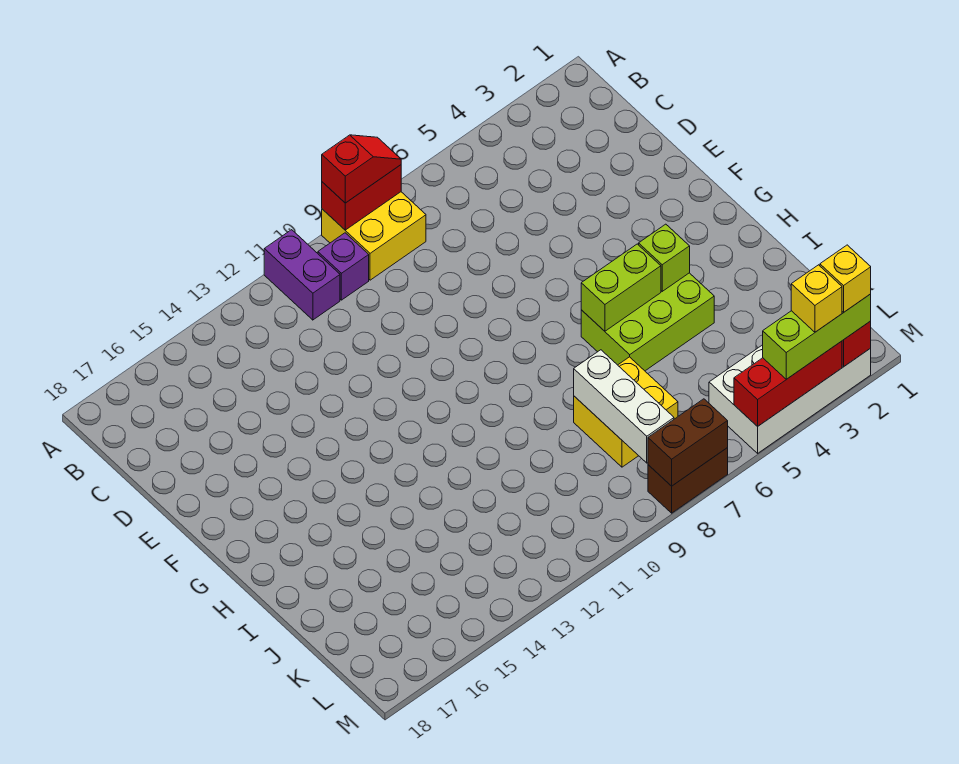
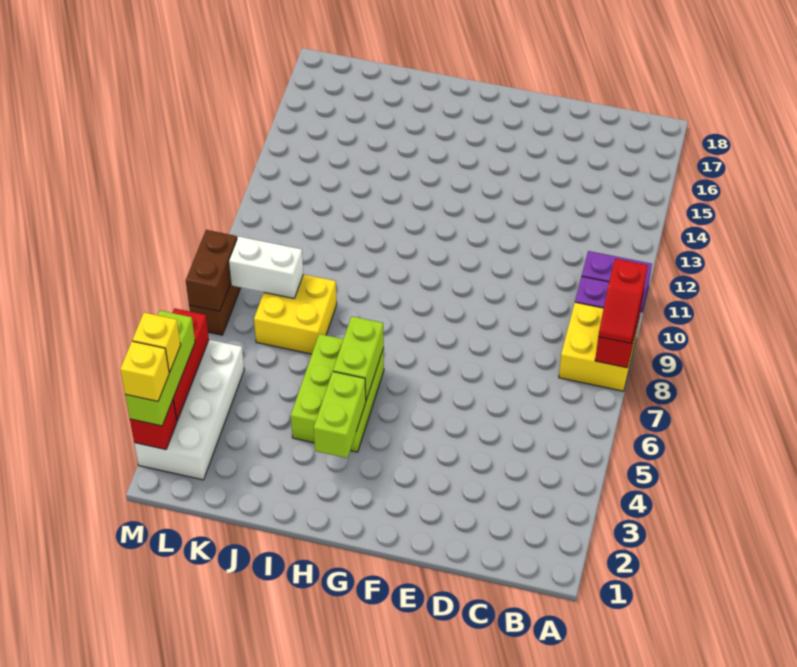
lime 1x1 brick [639,224,690,291] -> lime 1x2 brick [314,372,366,458]
white 1x3 brick [574,350,674,463] -> white 1x2 brick [229,236,303,298]

